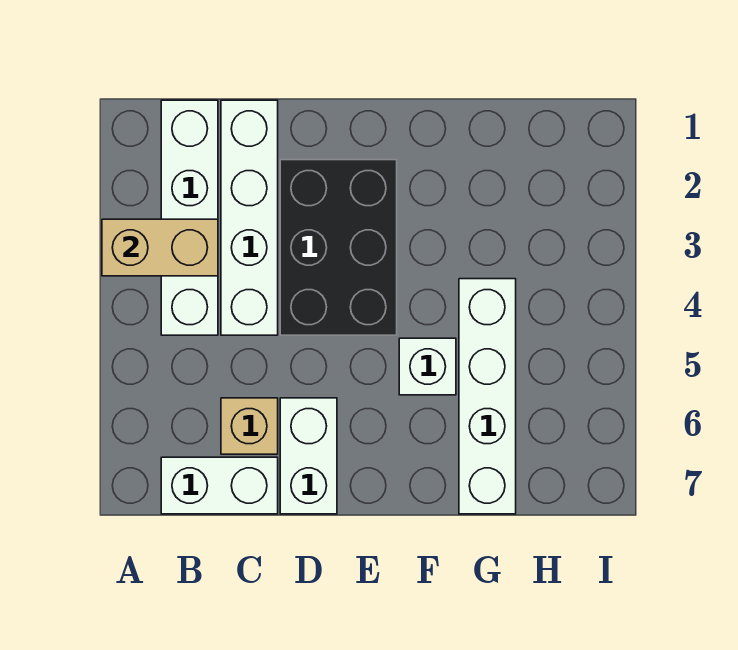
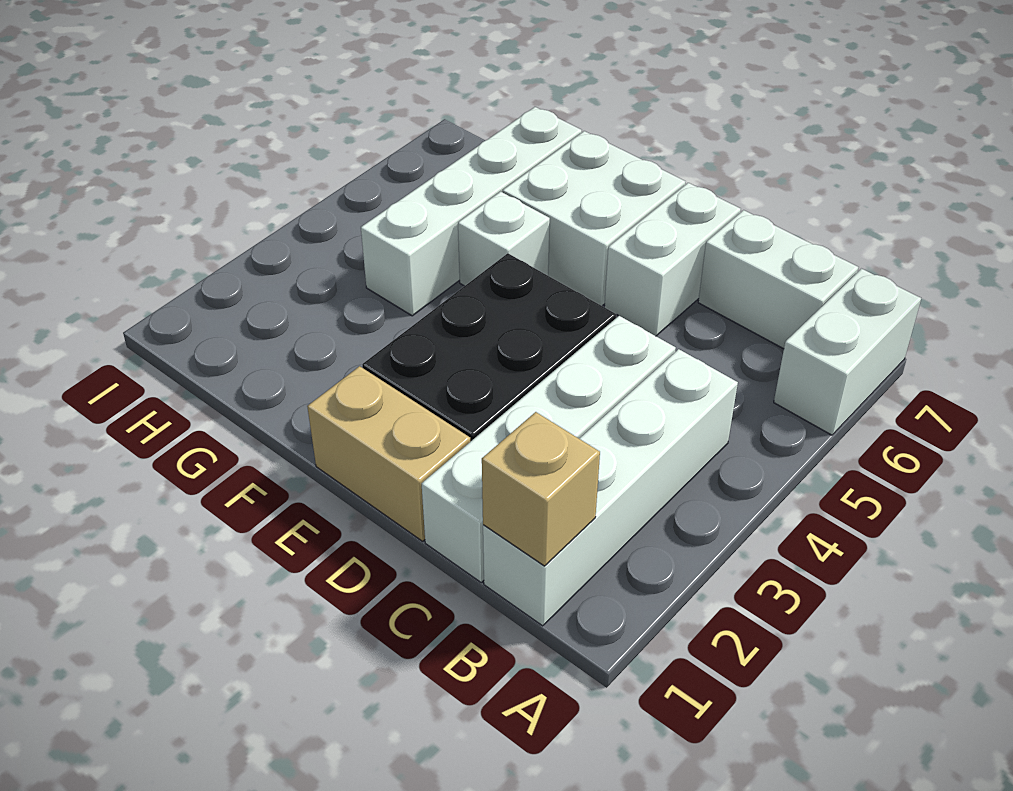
tan 1x2 brick [102,219,218,276] -> tan 1x2 brick moved to [307,366,470,541]
none -> white 1x2 brick [774,269,921,435]
tan 1x1 brick [221,398,278,454] -> tan 1x1 brick moved to [482,412,600,566]
none -> white 2x2 brick [503,131,685,306]

